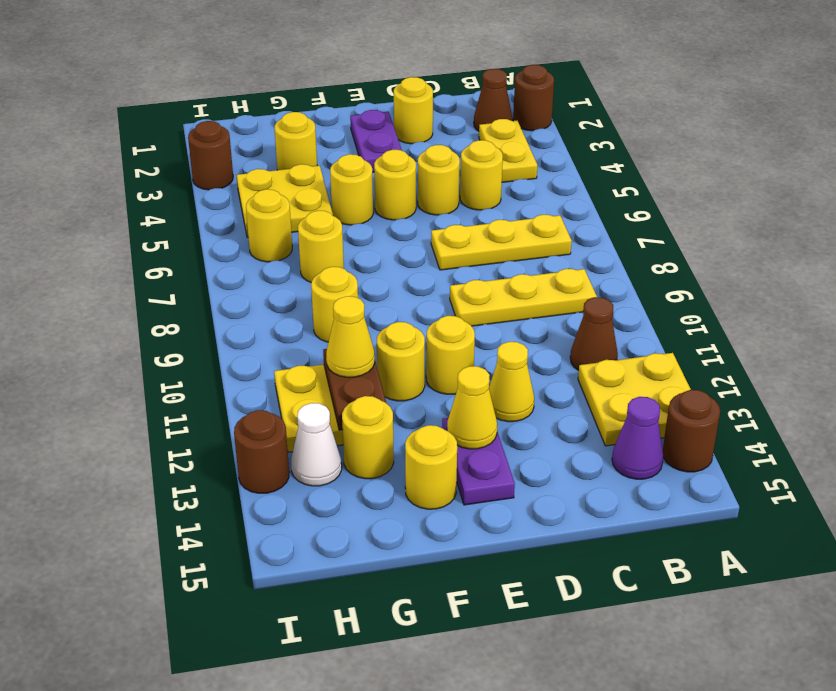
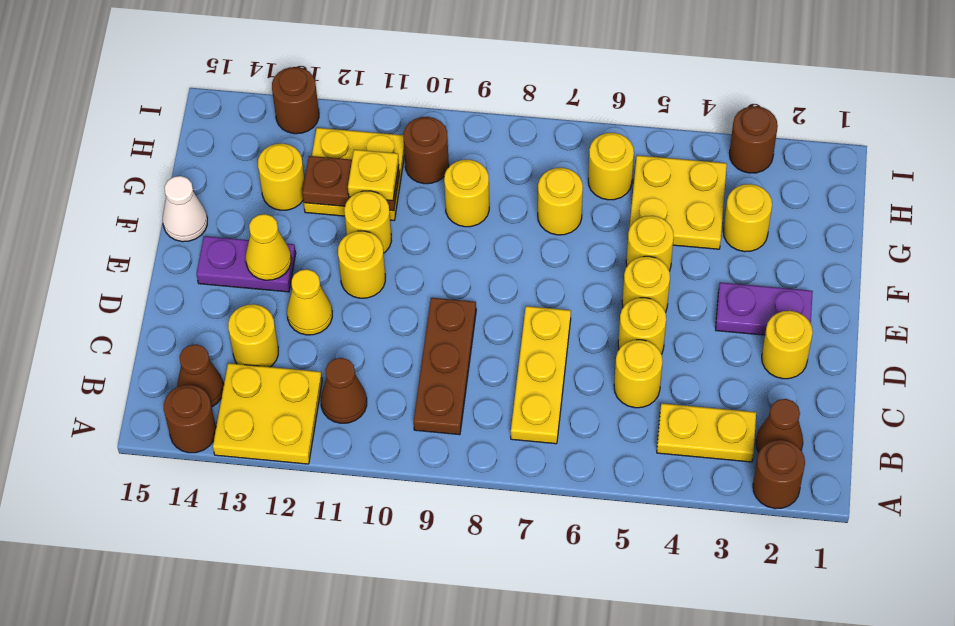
yellow 1x3 plate [450,269,597,326] -> brown 1x3 plate [414,298,476,435]
purple 1x1 cone [612,397,663,479] -> brown 1x1 cone [177,344,224,407]
yellow 1x1 round brick [405,425,457,509] -> yellow 1x1 round brick moved to [228,304,278,367]
yellow 1x1 cone [326,296,375,377] -> yellow 1x1 plate [348,150,399,201]
none -> brown 1x1 round brick [403,117,449,184]
white 1x1 cone [291,403,342,486] -> white 1x1 cone moved to [163,176,207,242]

